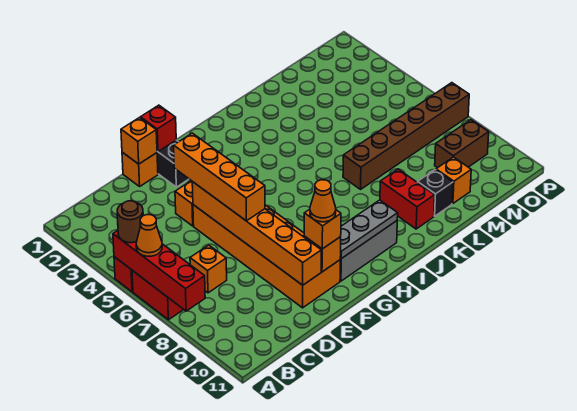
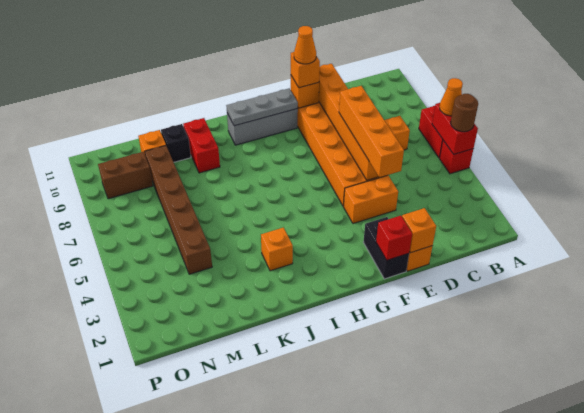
red 1x4 brick [113,231,205,311] -> red 1x2 brick [432,103,478,154]
none -> orange 1x1 brick [261,228,293,271]
brown 1x6 brick [343,83,469,189] -> brown 1x6 brick turned to [145,146,212,274]

